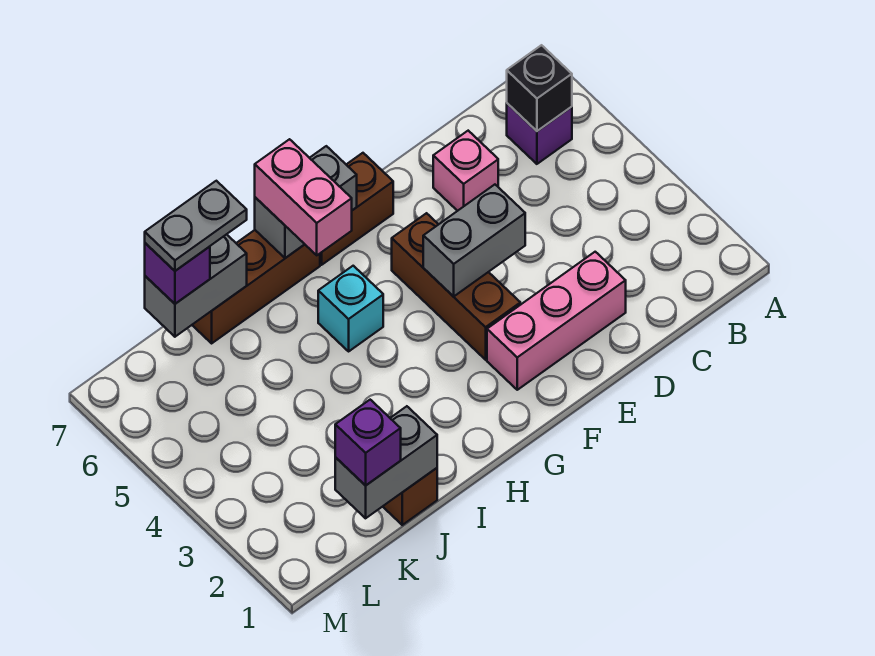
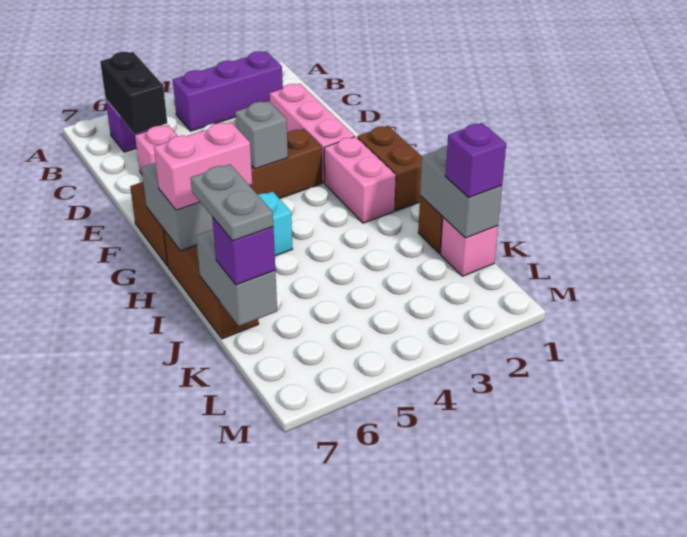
none -> purple 1x3 brick [173,51,283,131]
black 1x1 brick [507,45,572,131] -> black 1x2 brick [100,52,167,134]
grey 1x2 brick [423,185,525,297] -> grey 1x1 brick [235,101,288,169]
none -> brown 1x2 brick [357,126,422,211]
none -> pink 1x2 brick [324,137,396,223]
none -> pink 1x1 brick [440,217,498,276]

